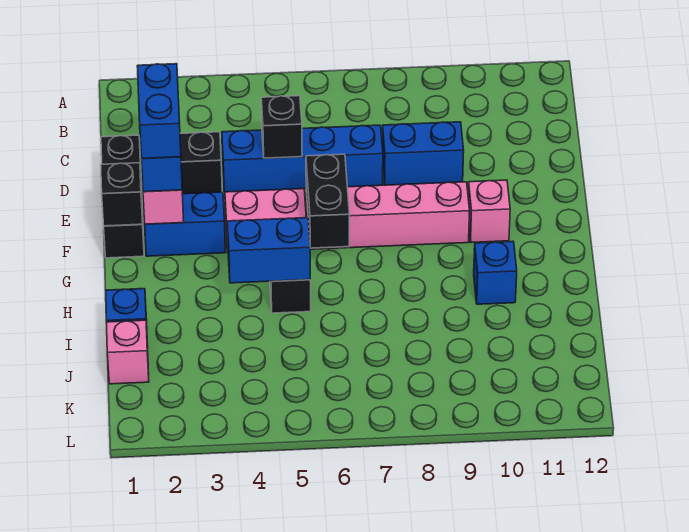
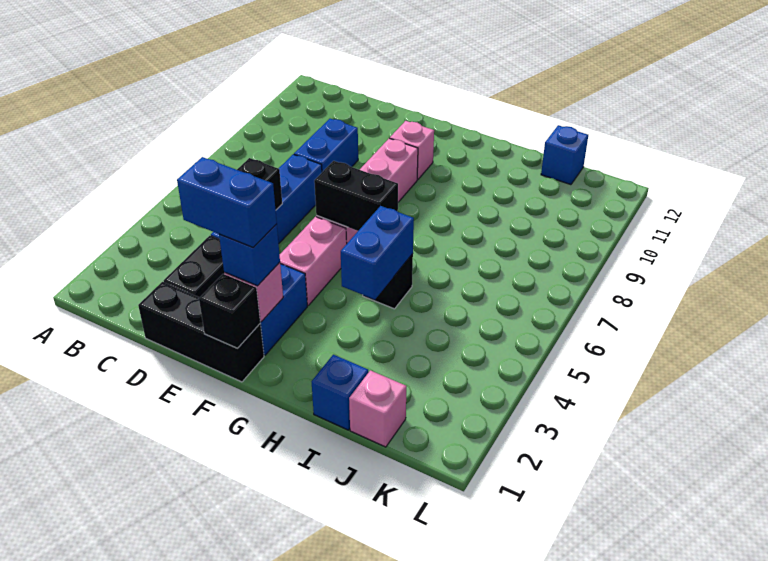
blue 1x1 brick [474,241,517,304] -> blue 1x1 brick moved to [541,125,588,185]

